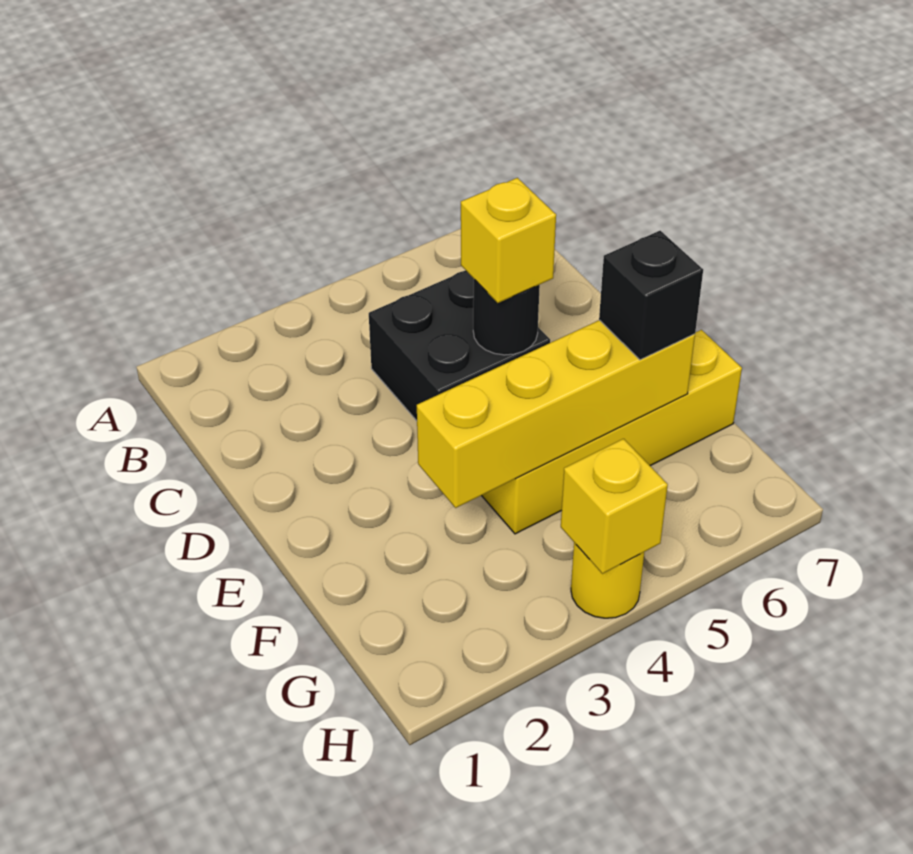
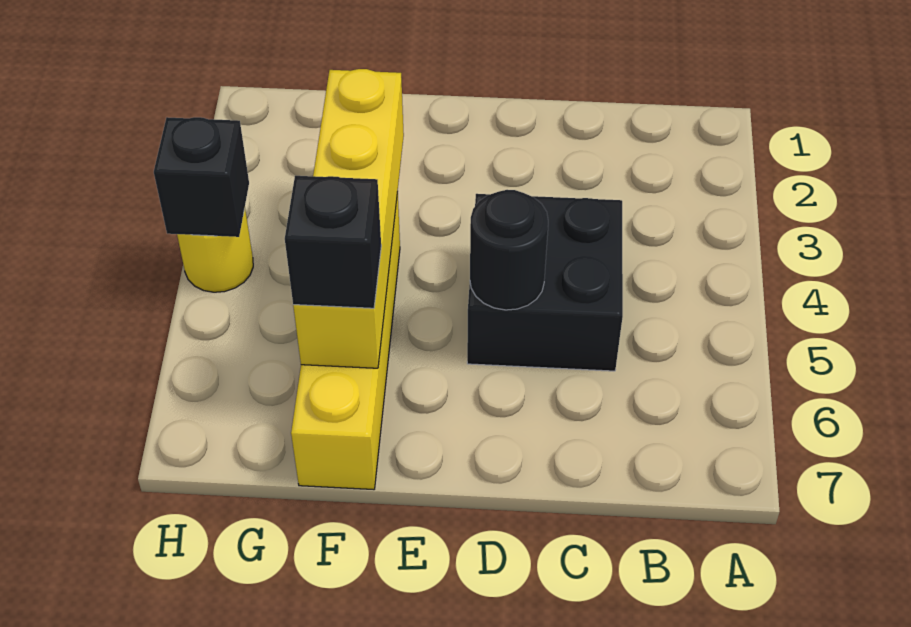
yellow 1x1 brick [461,178,556,303] -> none
yellow 1x1 brick [561,439,668,574] -> black 1x1 brick [154,117,249,237]

